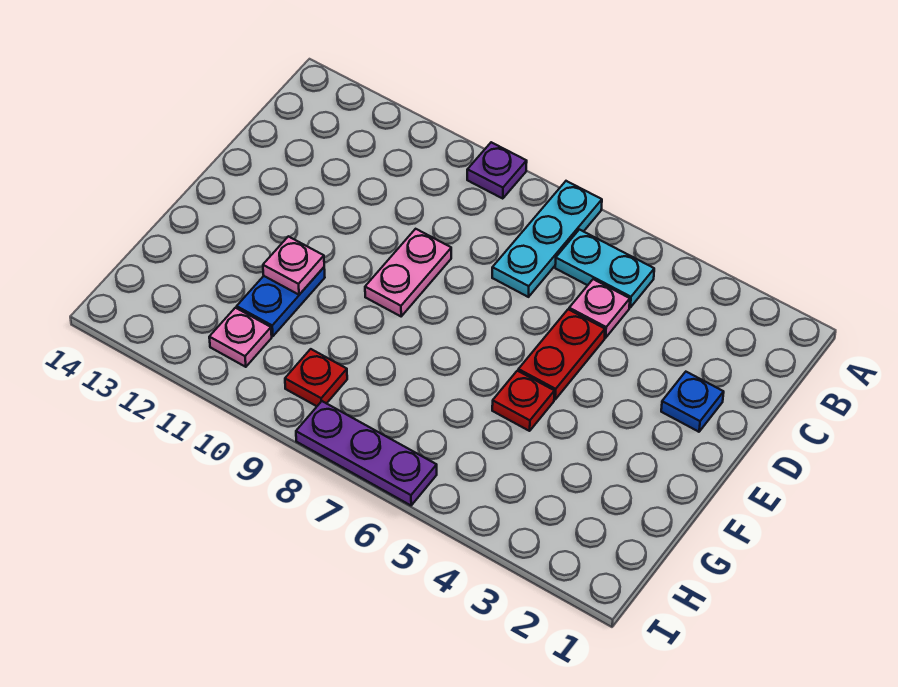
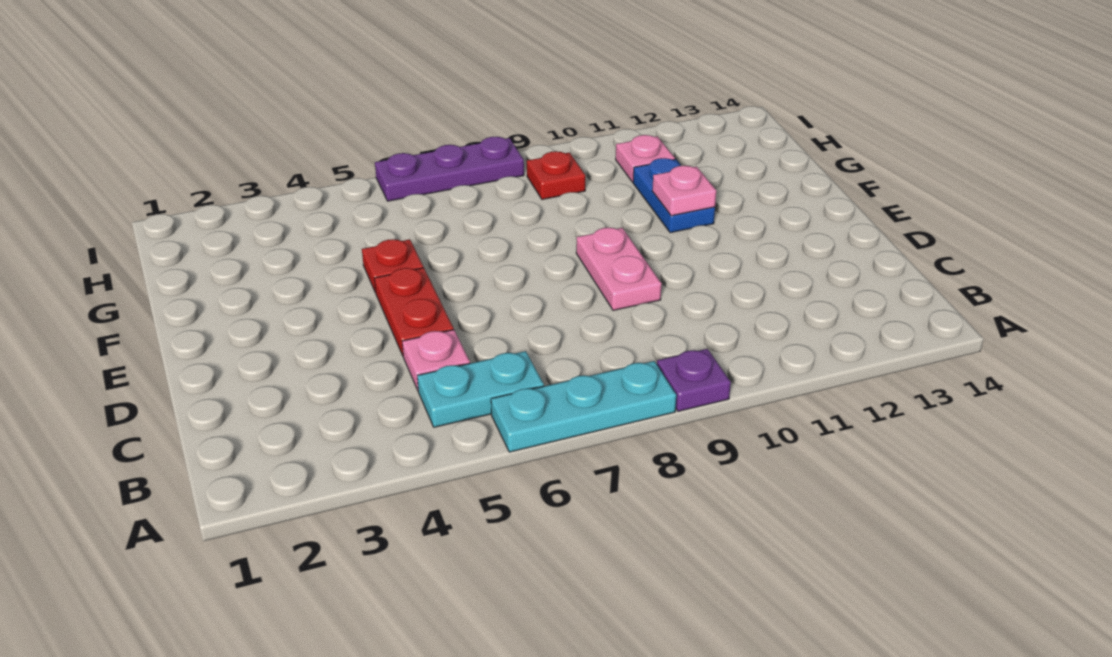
cyan 1x3 plate [492,181,602,297] -> cyan 1x3 plate turned to [491,361,676,452]
blue 1x1 plate [661,372,724,432] -> none

